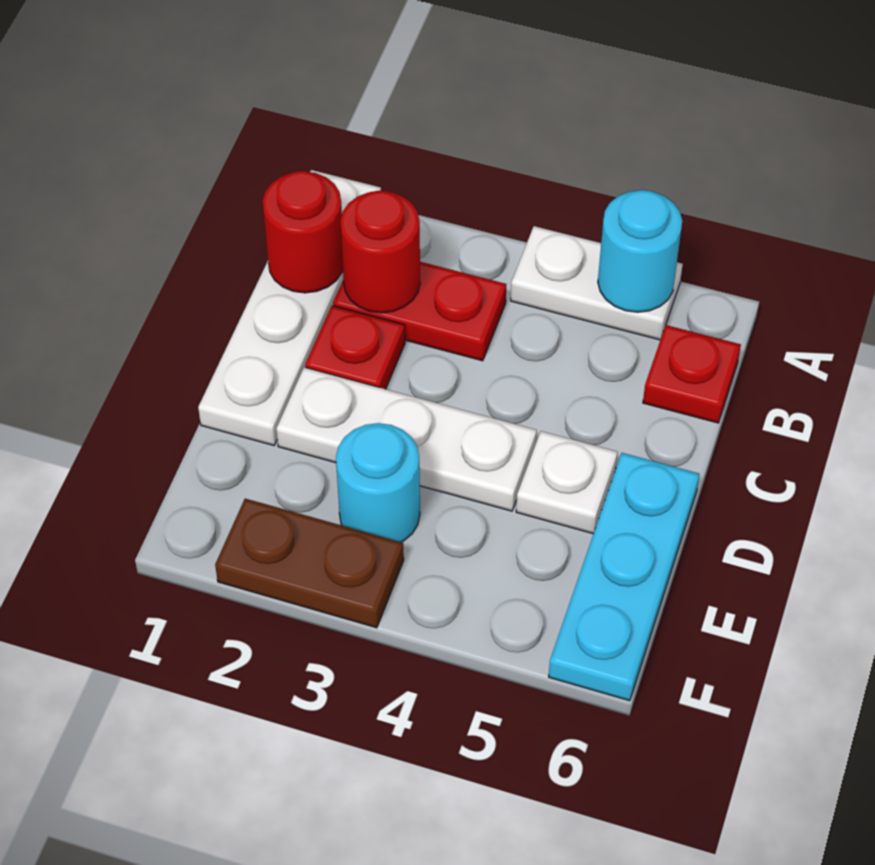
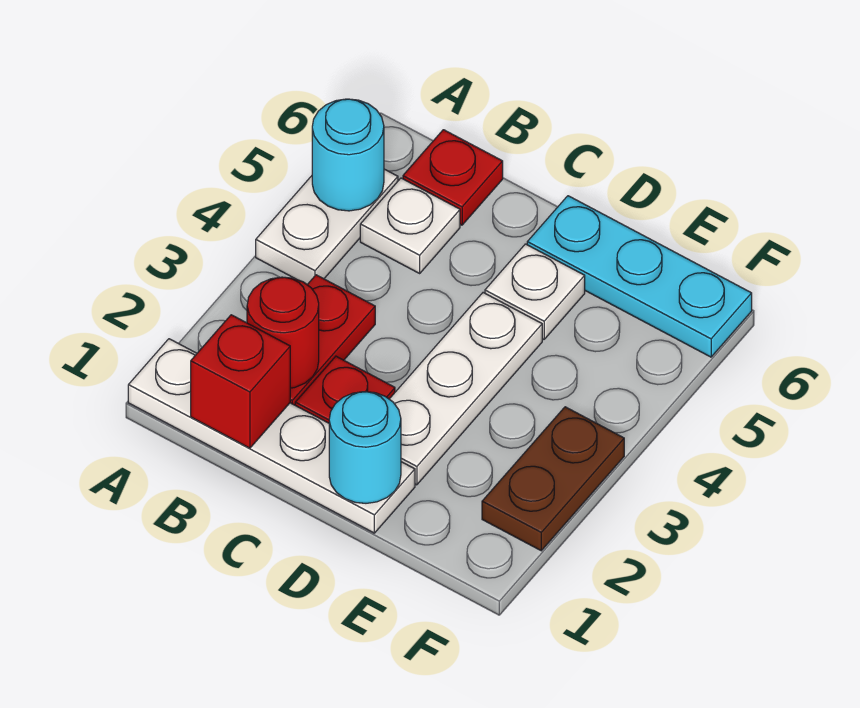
red 1x1 round brick [263,171,343,293] -> red 1x1 brick [191,315,290,448]
none -> white 1x1 plate [360,178,460,273]
cyan 1x1 round brick [336,423,420,542] -> cyan 1x1 round brick moved to [329,392,401,503]

